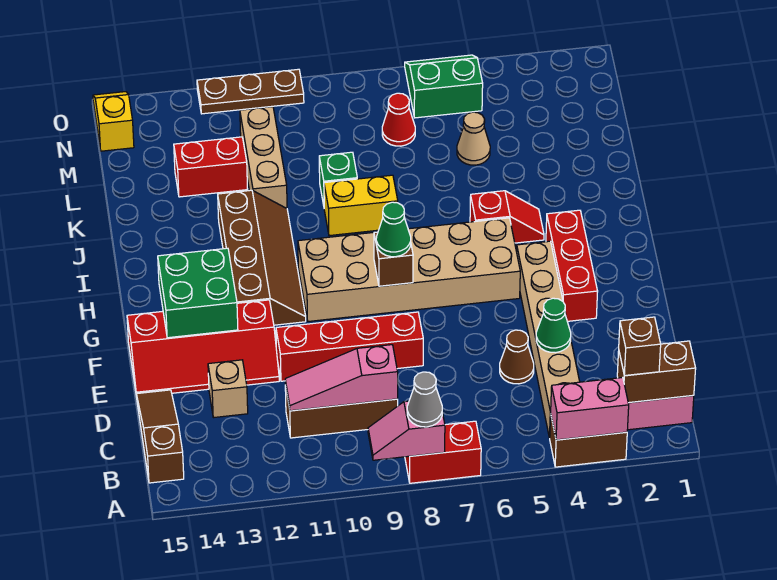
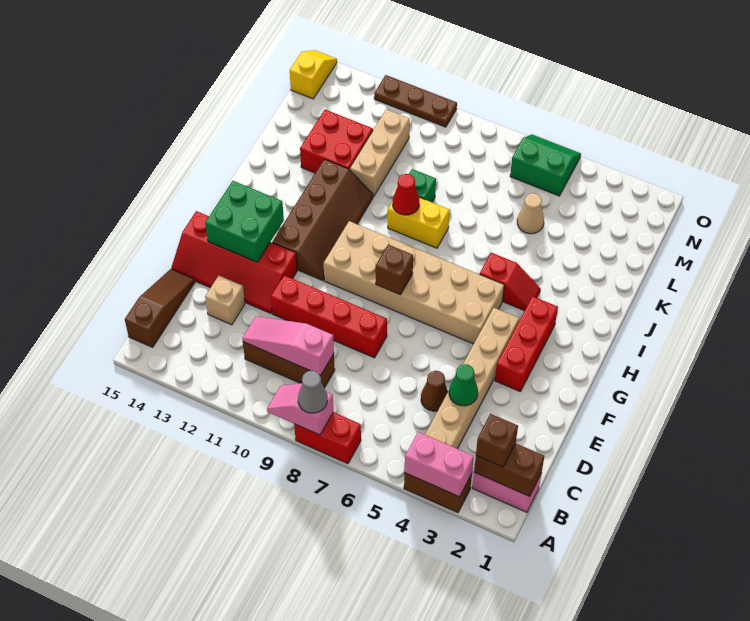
green 1x1 cone [376,202,411,257] -> none
red 1x2 brick [174,137,247,197] -> red 2x2 brick [300,110,373,173]
red 1x1 cone [382,93,415,146] -> red 1x1 cone moved to [393,174,419,215]

